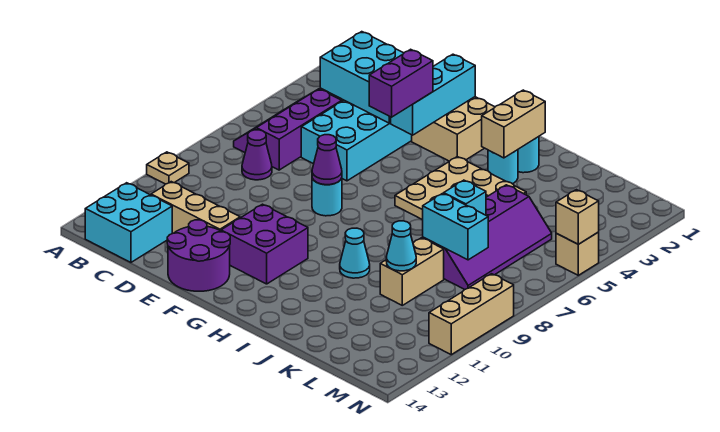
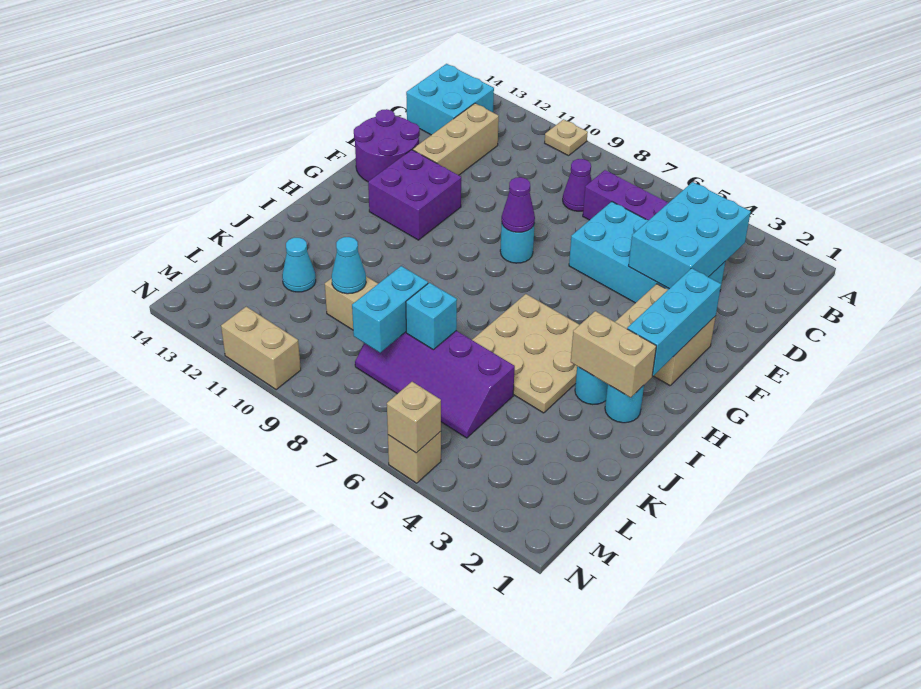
cyan 1x3 brick [391,54,475,135] -> cyan 1x3 brick turned to [627,268,721,376]
purple 1x2 brick [369,49,433,117] -> none
cyan 1x1 cone [340,228,370,278] -> cyan 1x1 cone moved to [282,238,316,292]
tan 1x3 brick [429,274,514,355] -> tan 1x2 brick [221,307,301,390]

